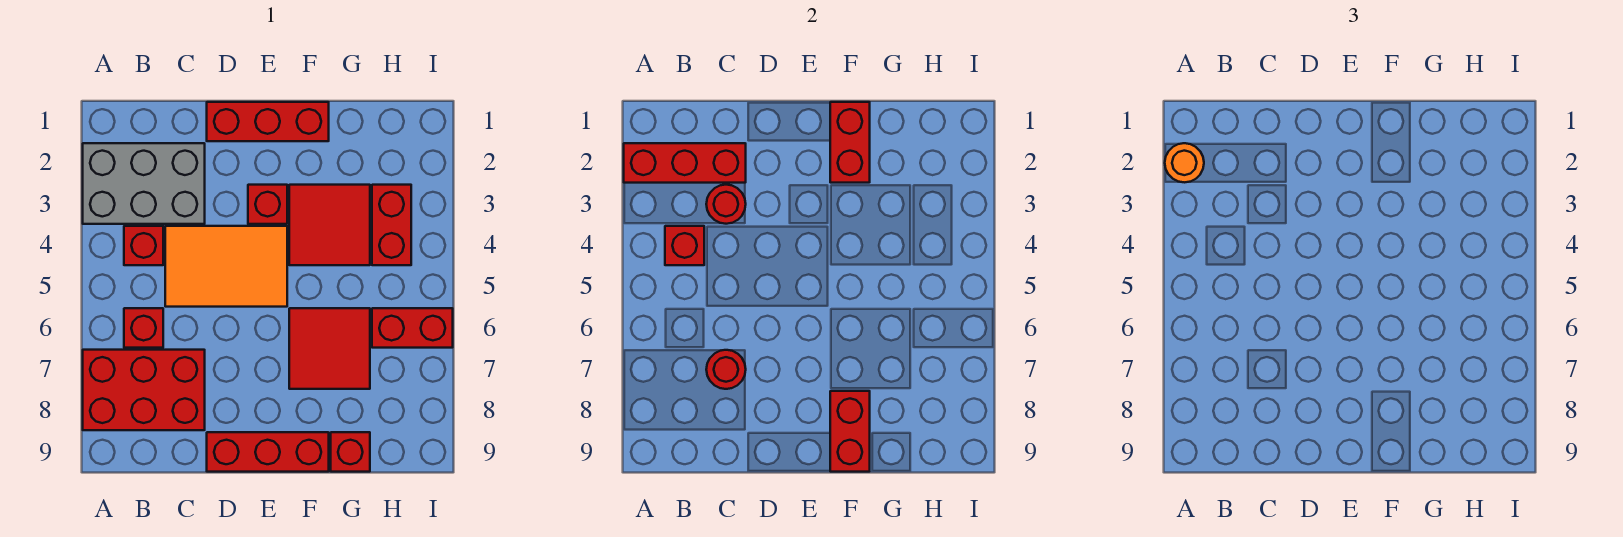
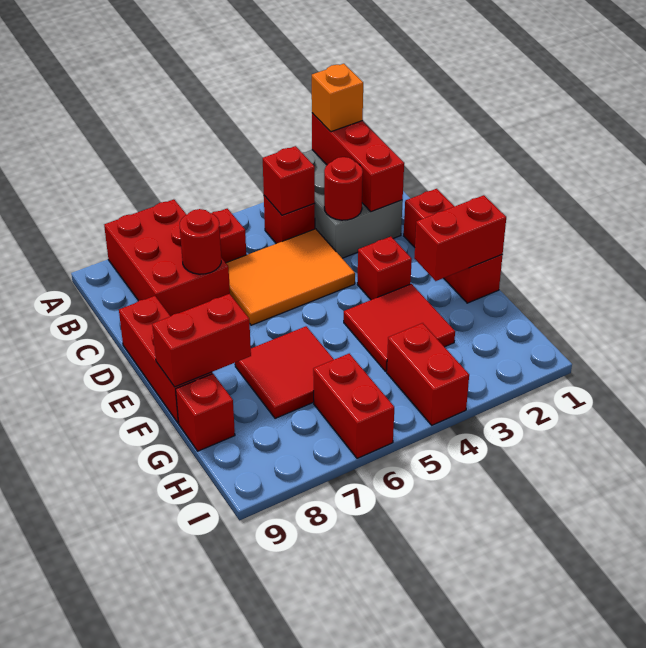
orange 1x1 round brick [1165,143,1204,182] -> orange 1x1 brick [312,64,363,132]
orange 2x3 tile [165,226,287,307] -> orange 2x3 tile turned to [226,229,355,325]
red 1x2 brick [372,185,411,265] -> red 1x2 brick turned to [387,323,469,425]

